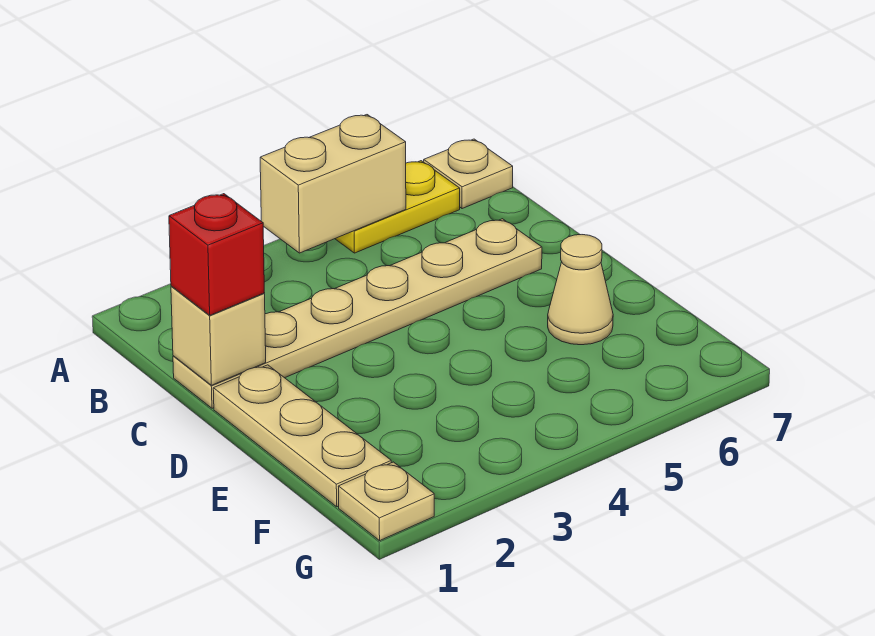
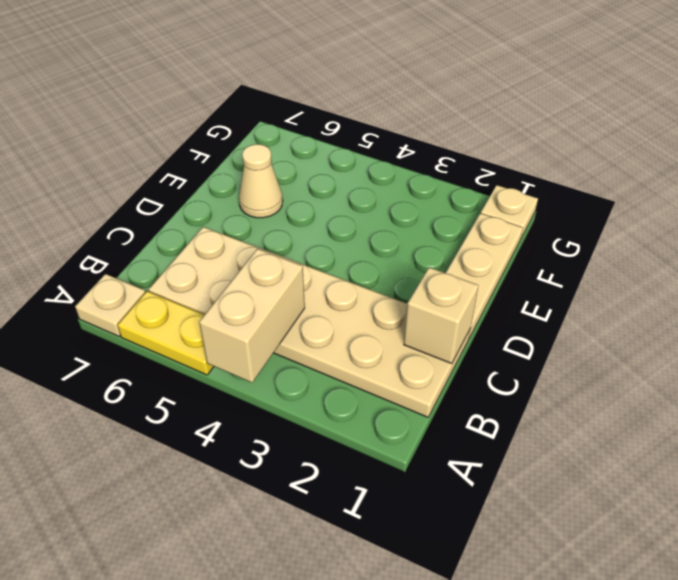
tan 1x2 brick [260,115,406,253] -> tan 1x2 brick turned to [199,249,305,382]
tan 1x6 plate [173,219,542,408] -> tan 2x6 plate [149,227,471,417]
red 1x1 brick [169,194,264,315] -> none

